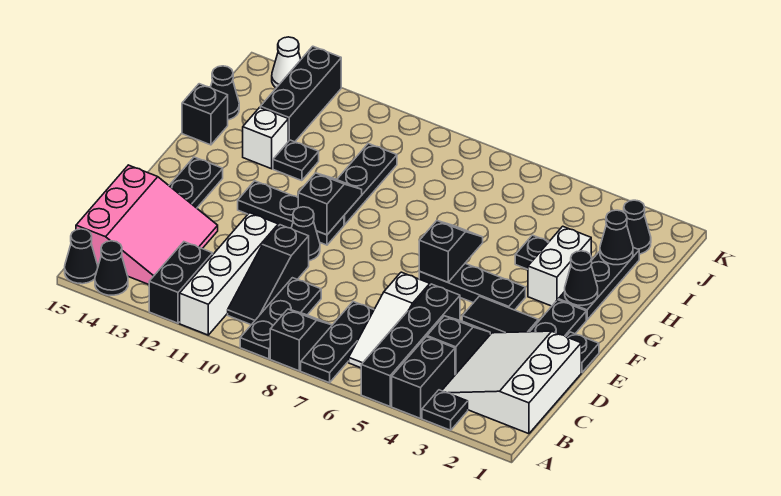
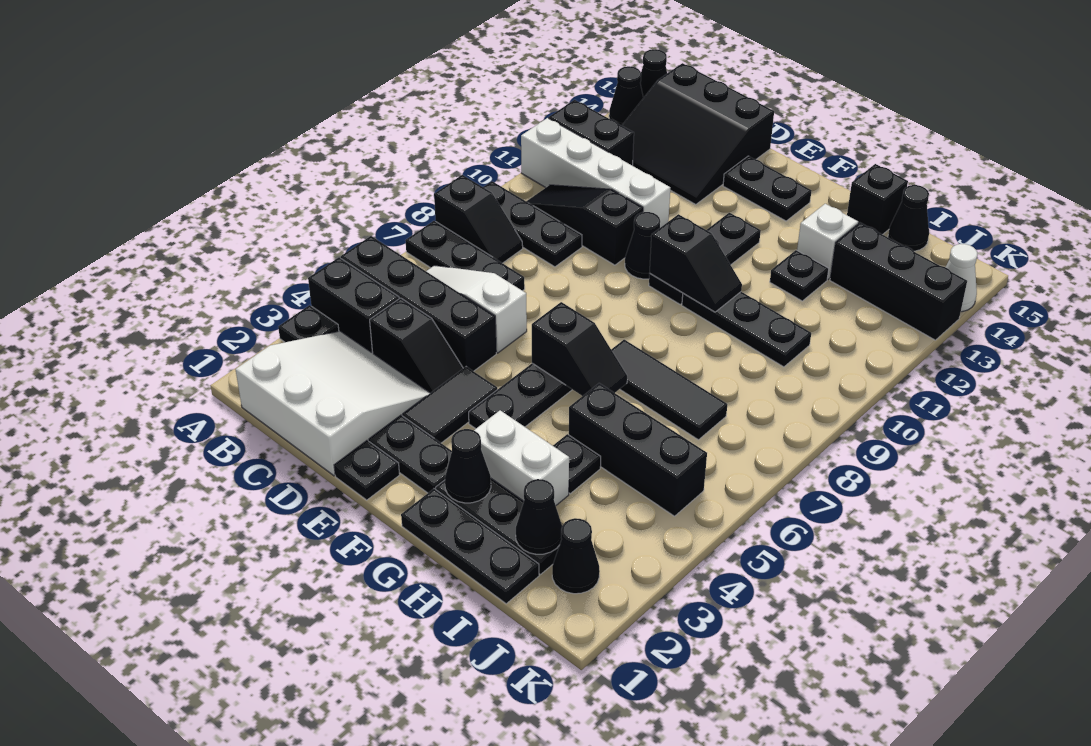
pink 3x3 slope [76,165,218,284] -> black 3x3 slope [622,63,774,205]
none -> black 1x3 plate [401,489,539,604]
none -> black 1x3 tile [611,340,727,440]
none -> black 1x3 brick [569,383,707,516]

